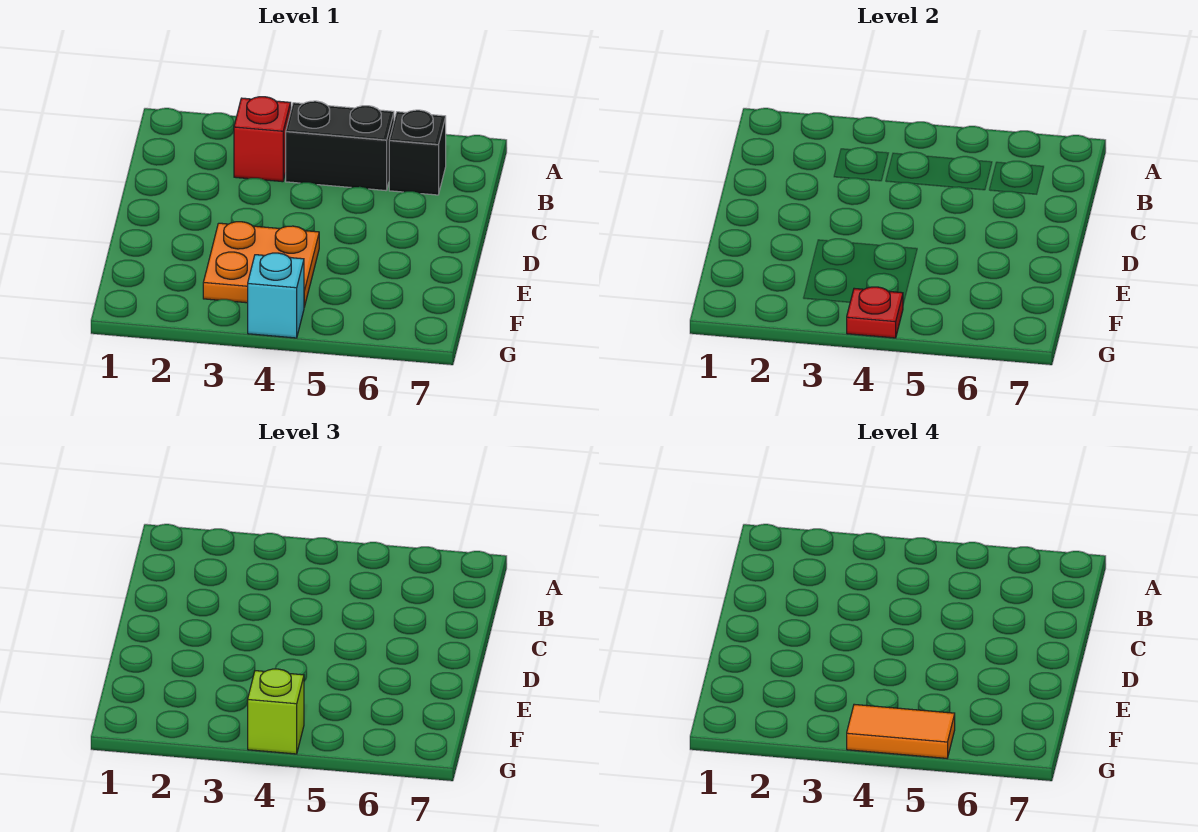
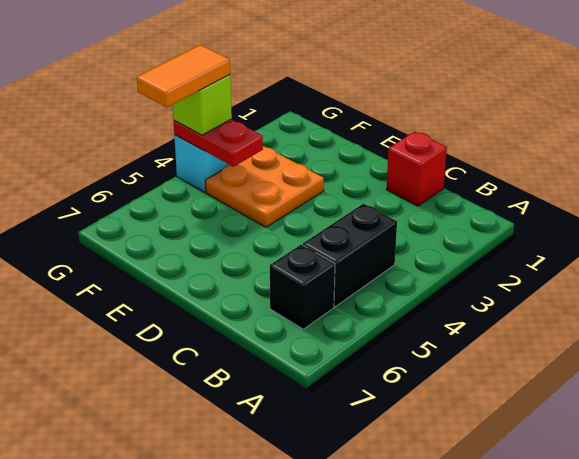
red 1x1 brick [234,97,291,182] -> red 1x1 brick moved to [387,132,447,206]
red 1x1 plate [847,287,903,338] -> red 1x2 plate [174,119,263,167]

